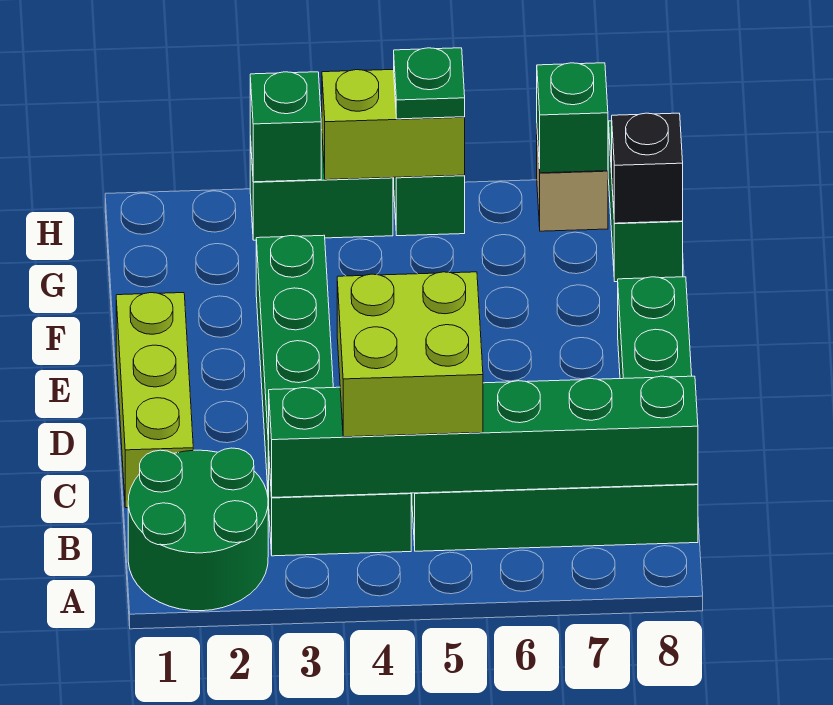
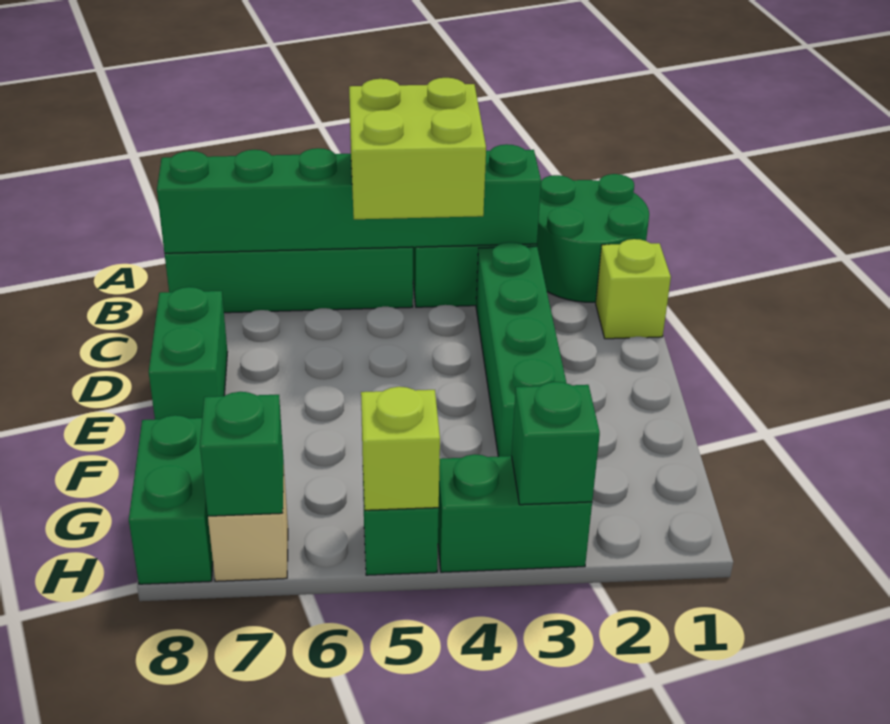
lime 1x3 brick [116,293,193,508] -> lime 1x1 brick [596,239,671,339]
black 1x1 brick [612,113,683,223] -> none
lime 1x2 brick [322,69,465,180] -> lime 1x1 brick [361,387,440,510]
green 1x1 plate [394,48,465,119] -> none

